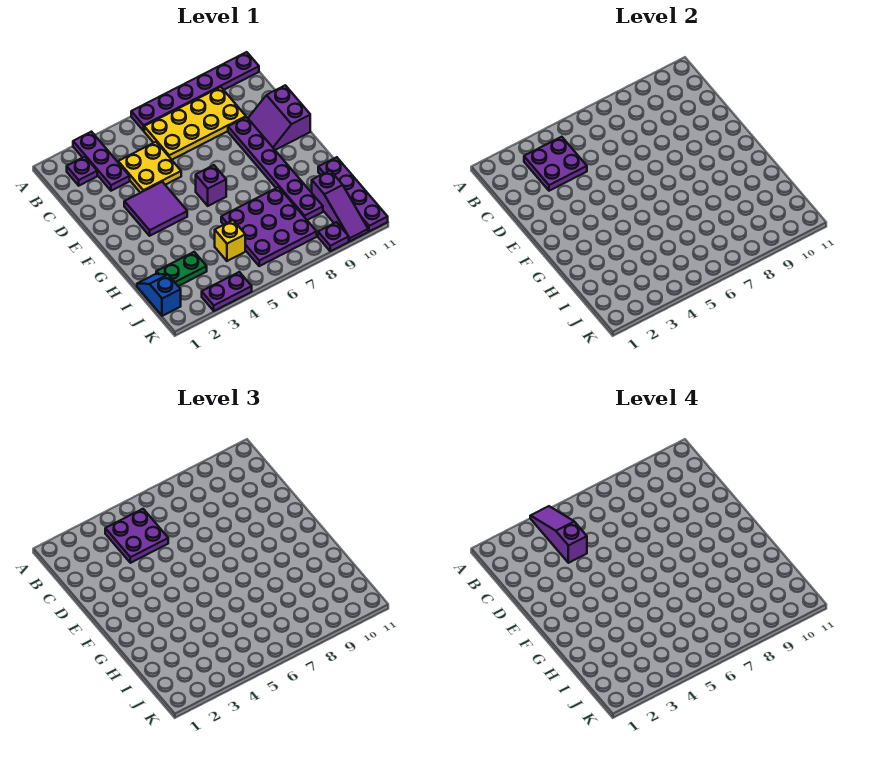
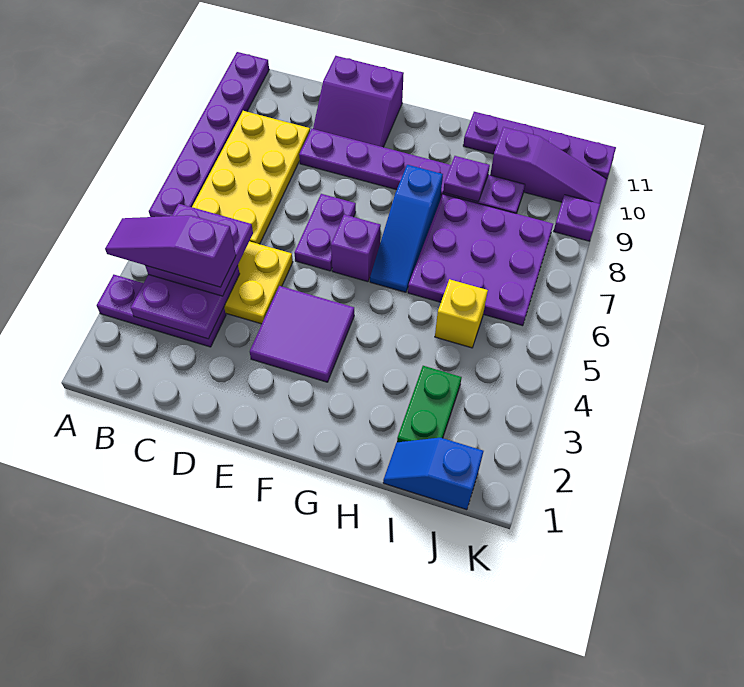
purple 1x1 plate [67,157,97,186] -> purple 1x1 plate moved to [443,156,490,202]
none -> blue 1x3 slope [370,165,443,292]
purple 1x2 plate [202,272,252,311] -> purple 1x2 plate moved to [294,194,356,271]

